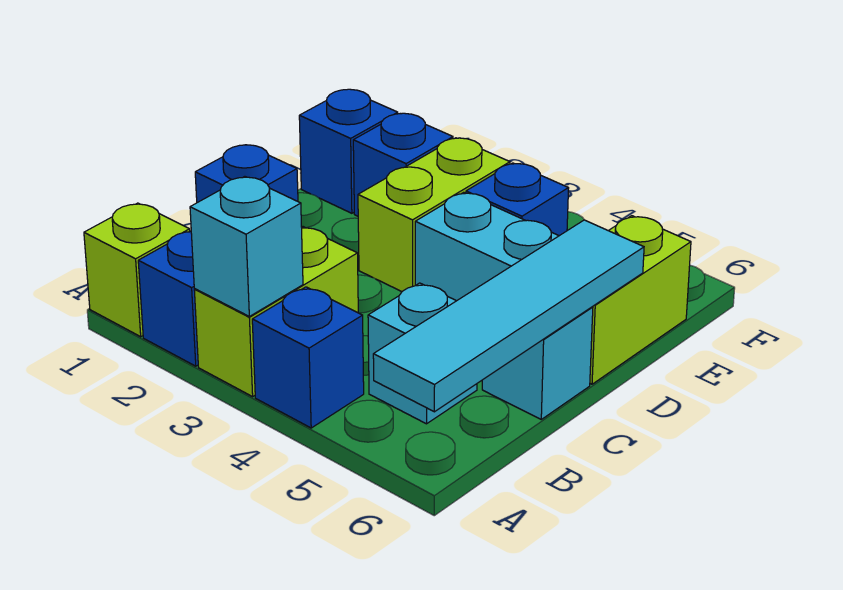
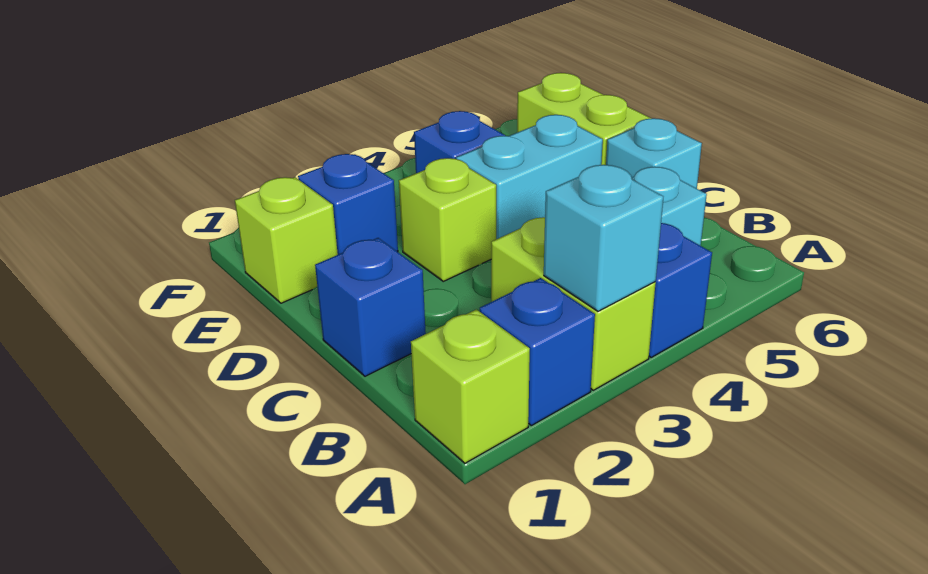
cyan 1x4 tile [373,220,644,412] -> none
lime 1x2 brick [358,138,510,292] -> lime 1x1 brick [399,158,496,281]
blue 1x1 brick [299,89,398,213] -> lime 1x1 brick [235,177,338,303]

